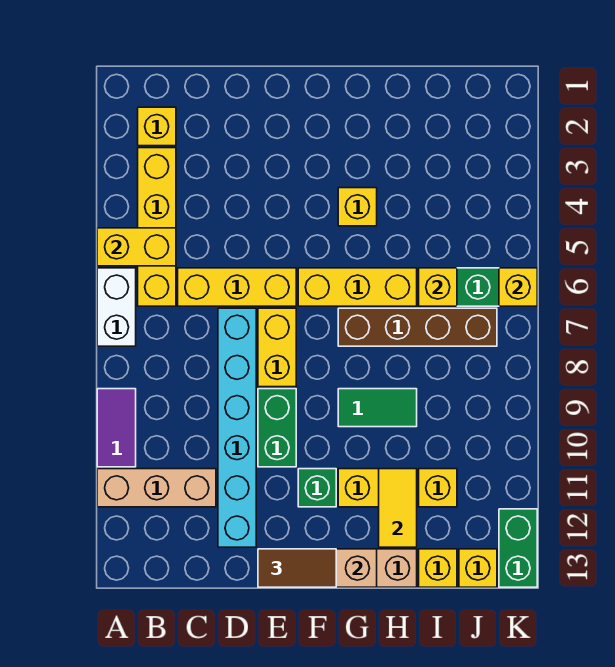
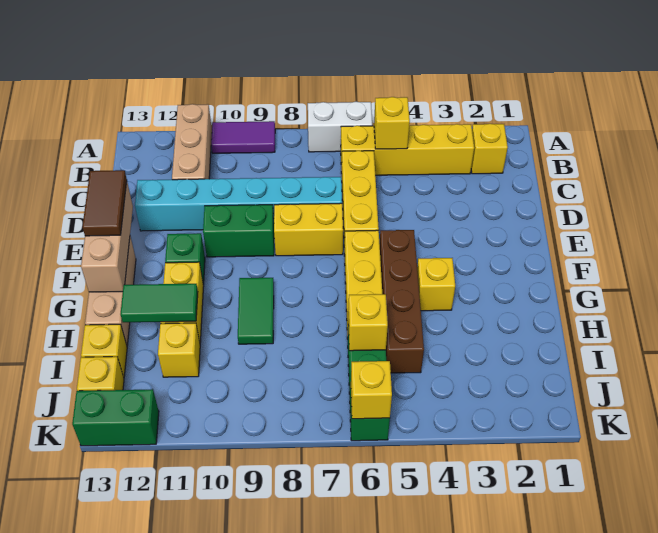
yellow 1x2 brick [97,228,176,266] -> yellow 1x1 brick [374,97,410,149]
brown 1x4 brick [338,308,497,346] -> brown 1x4 brick moved to [380,230,424,373]
yellow 1x2 tile [379,469,417,547] -> green 1x2 tile [121,284,198,322]

